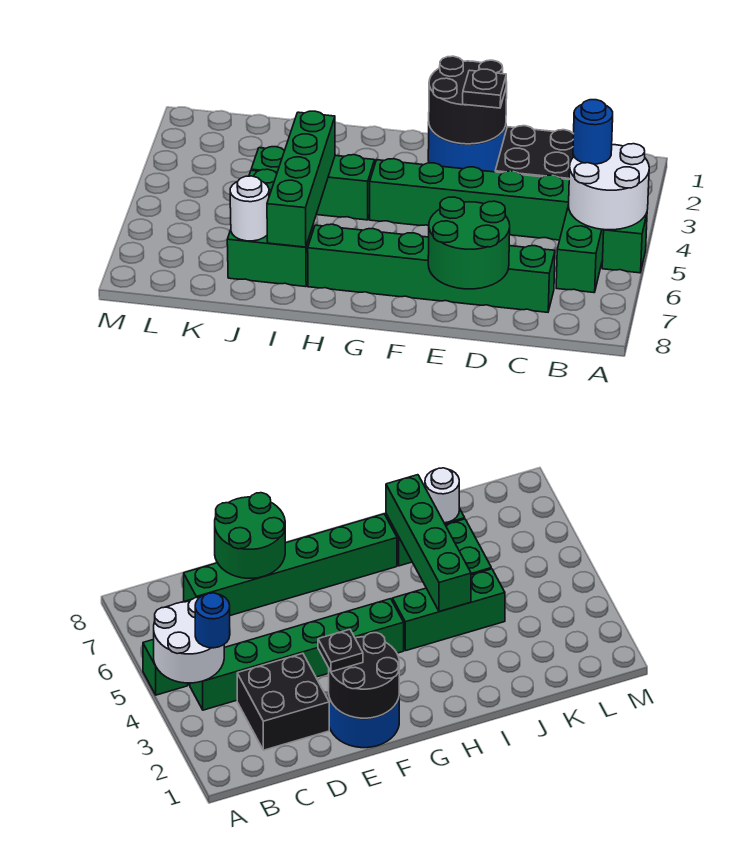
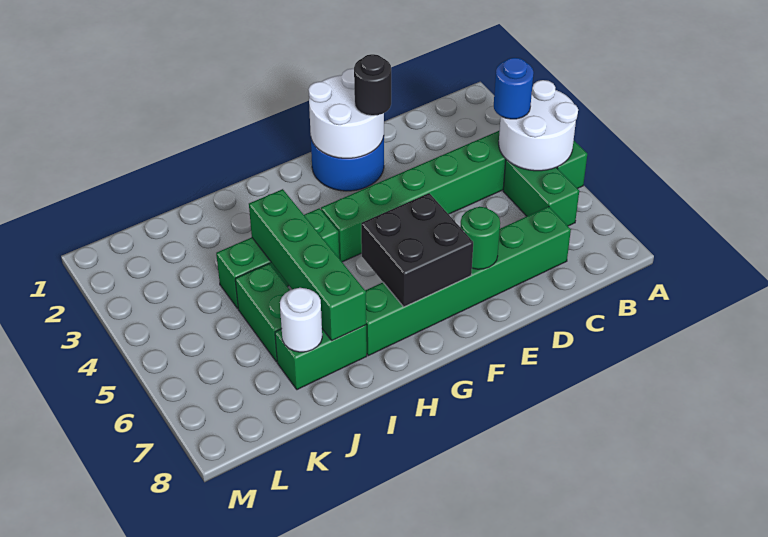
black 2x2 brick [495,126,574,180] -> black 2x2 brick moved to [361,193,473,307]
green 2x2 round brick [428,197,510,289] -> green 1x1 round brick [460,207,500,269]
black 2x2 round brick [429,56,507,144] -> white 2x2 round brick [309,69,384,158]
black 1x1 plate [463,69,506,108] -> black 1x1 round brick [354,54,391,116]

